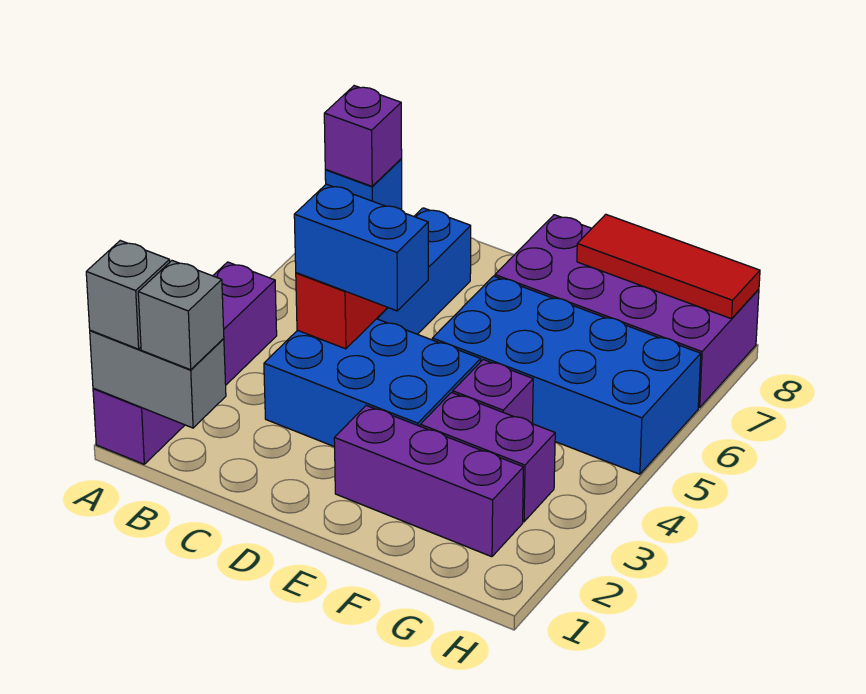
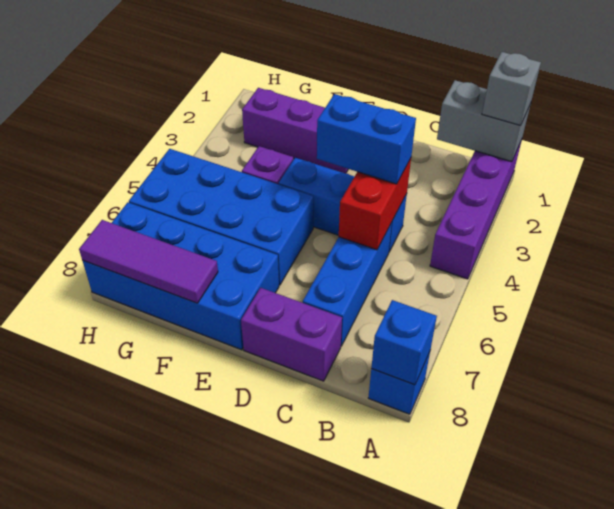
purple 1x1 brick [324,86,402,186] -> blue 1x1 brick [371,300,437,385]
grey 1x1 brick [138,261,224,370] -> none
blue 2x3 brick [264,319,481,447] -> blue 1x3 brick [279,158,407,252]
purple 2x4 brick [495,215,759,408] -> blue 2x4 brick [82,202,279,350]
purple 1x2 brick [420,393,555,522] -> purple 1x2 brick moved to [241,288,342,381]
red 1x3 tile [577,214,760,319] -> purple 1x3 tile [79,220,218,303]

